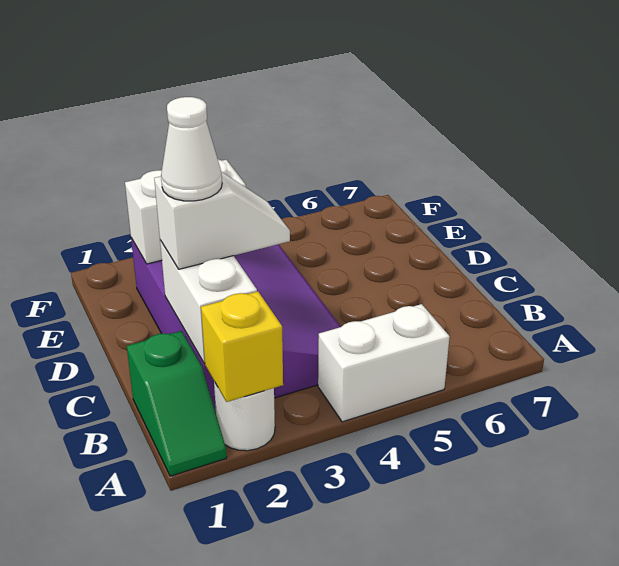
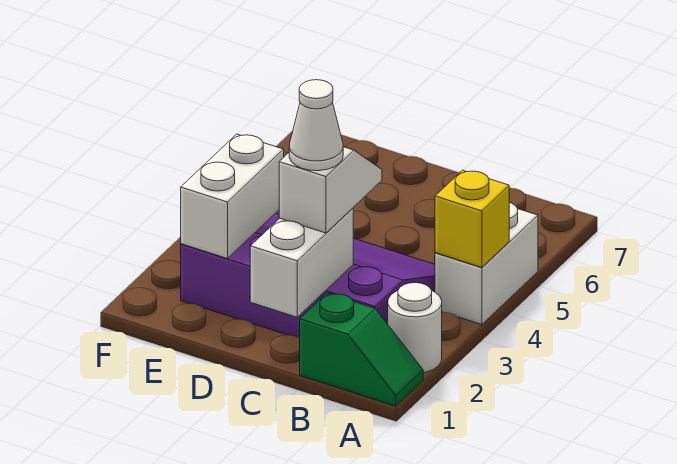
yellow 1x1 brick [201,292,283,402] -> yellow 1x1 brick moved to [435,170,509,267]
white 1x2 brick [160,240,257,363] -> white 1x2 brick turned to [250,208,353,317]

